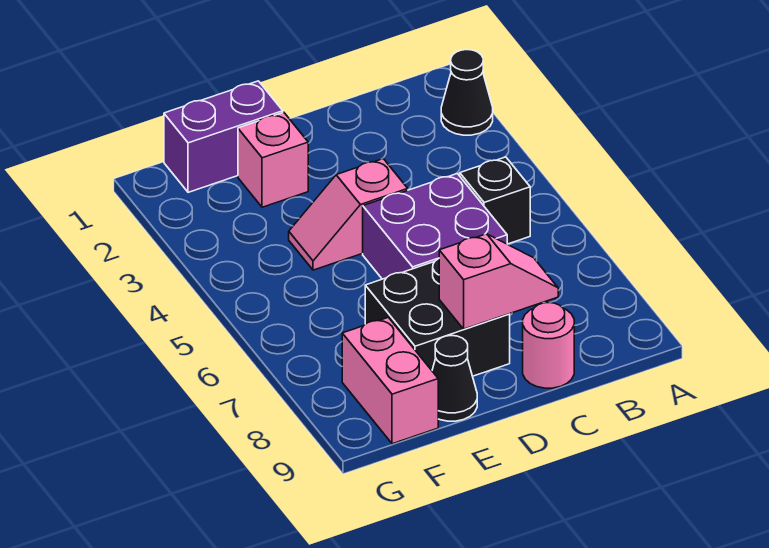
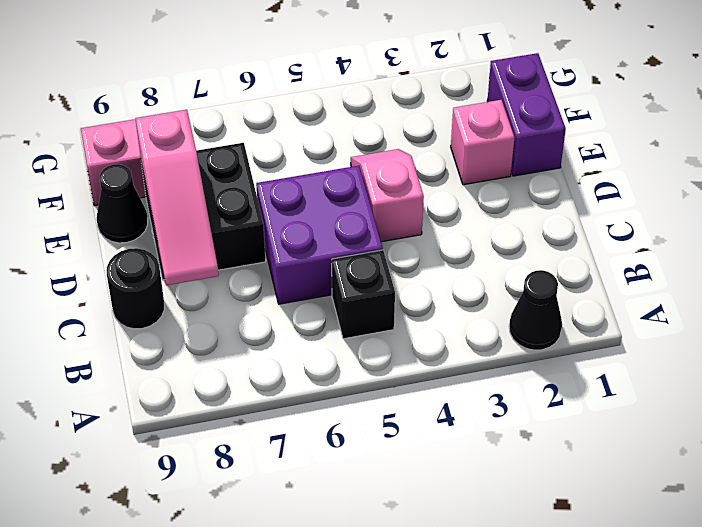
pink 1x2 slope [439,234,558,329] -> pink 1x3 slope [135,110,219,285]
pink 1x1 round brick [523,302,574,388] -> black 1x1 round brick [107,248,164,329]

